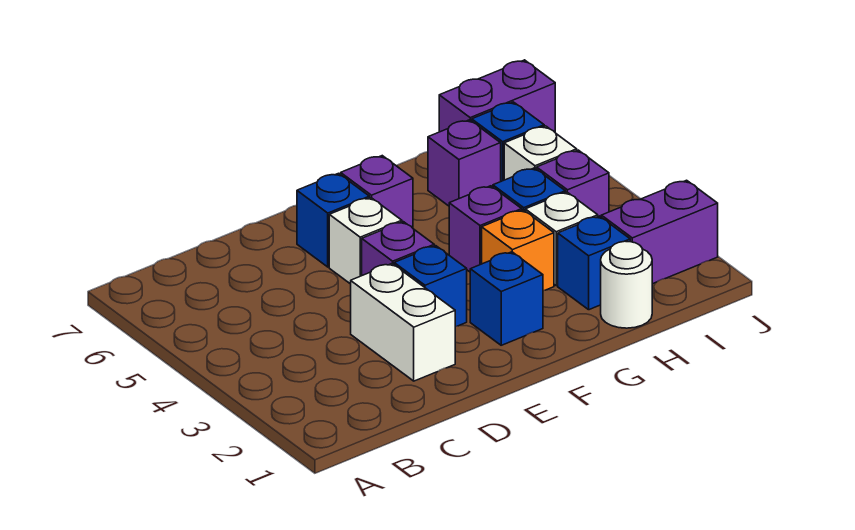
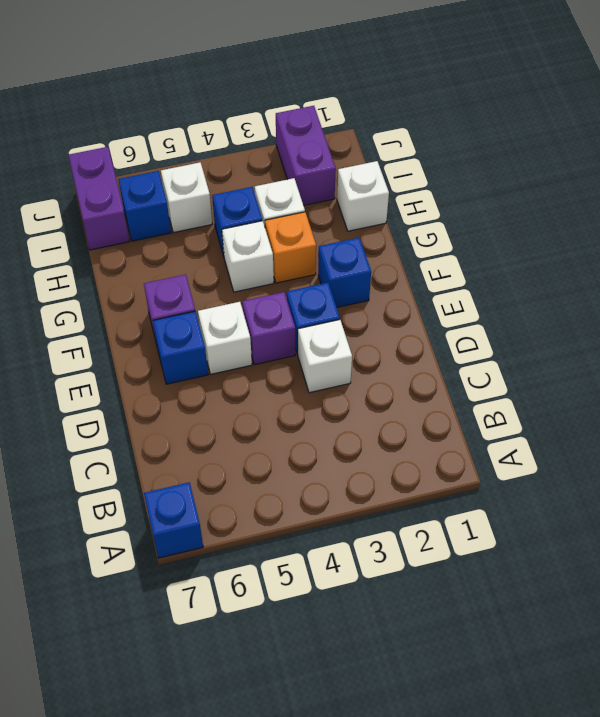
white 1x2 brick [351,264,455,381] -> white 1x1 brick [298,320,352,393]
purple 1x1 brick [449,186,522,272] -> white 1x1 brick [222,221,274,292]
white 1x1 round brick [601,241,652,328] -> white 1x1 brick [337,161,389,231]
blue 1x1 brick [558,216,630,310] -> blue 1x1 brick moved to [144,482,203,558]
purple 1x1 brick [428,120,501,206] -> none
purple 1x1 brick [537,150,609,217] -> none

